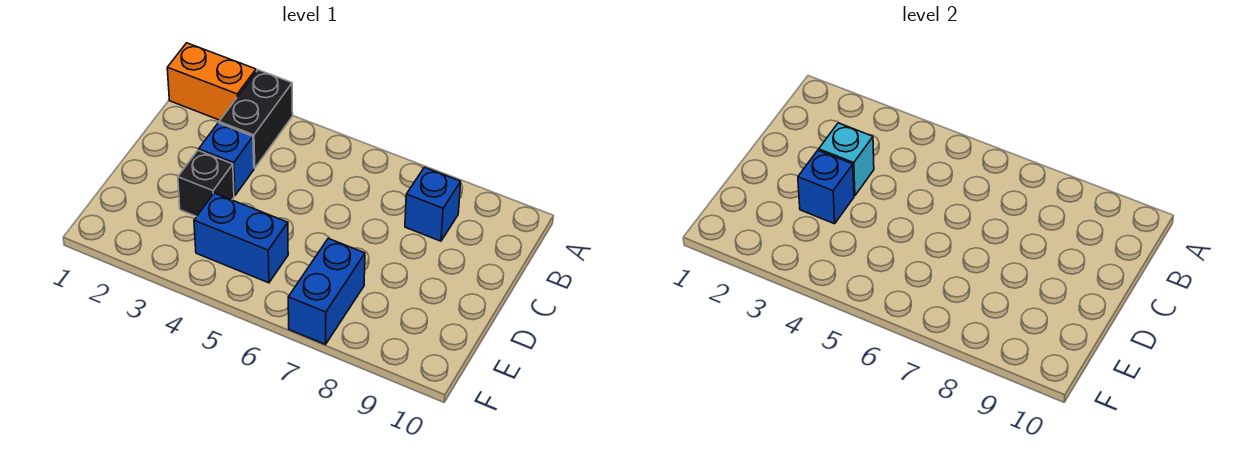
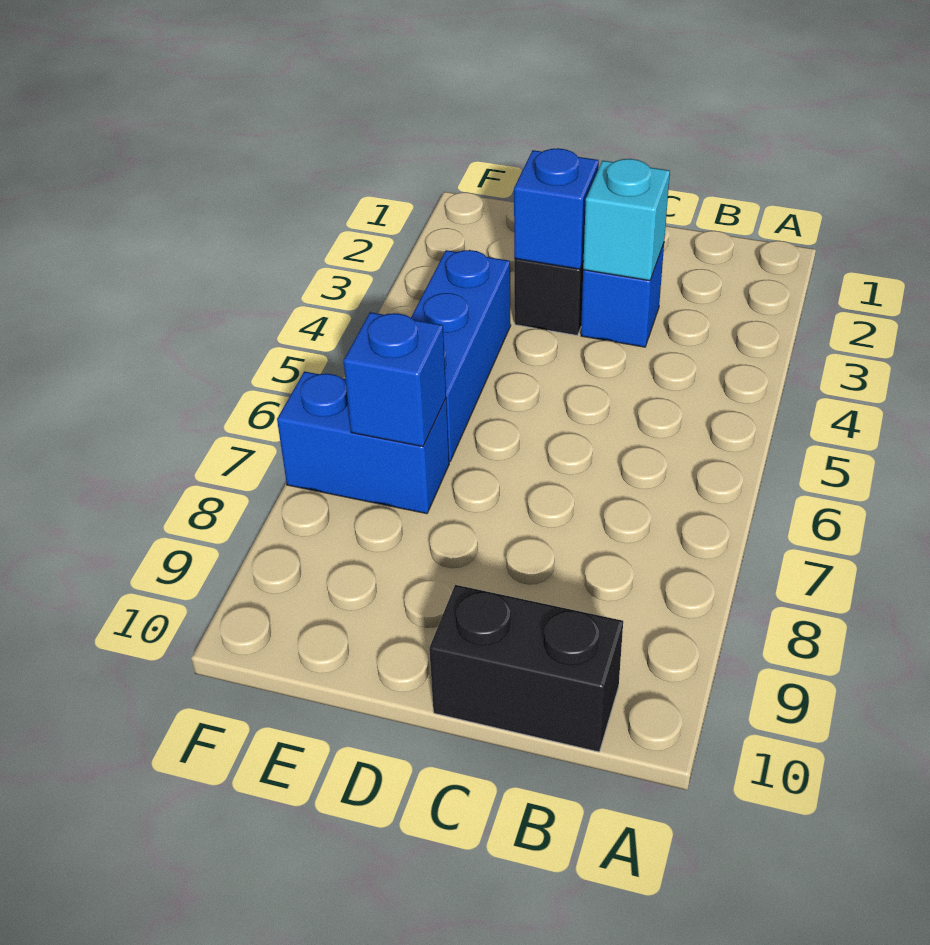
orange 1x2 brick [167,43,256,120] -> none
black 1x2 brick [219,70,293,168] -> black 1x2 brick moved to [429,585,623,752]
blue 1x1 brick [405,167,461,241] -> blue 1x1 brick moved to [343,312,446,447]
blue 1x2 brick [194,193,288,283] -> blue 1x3 brick [411,250,511,462]

